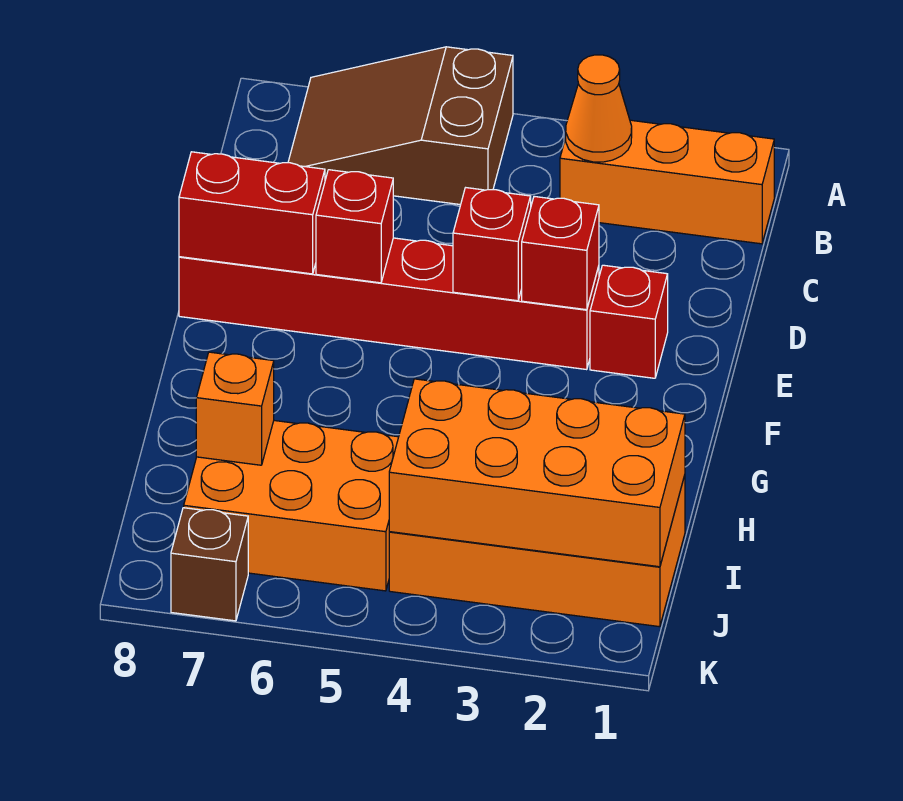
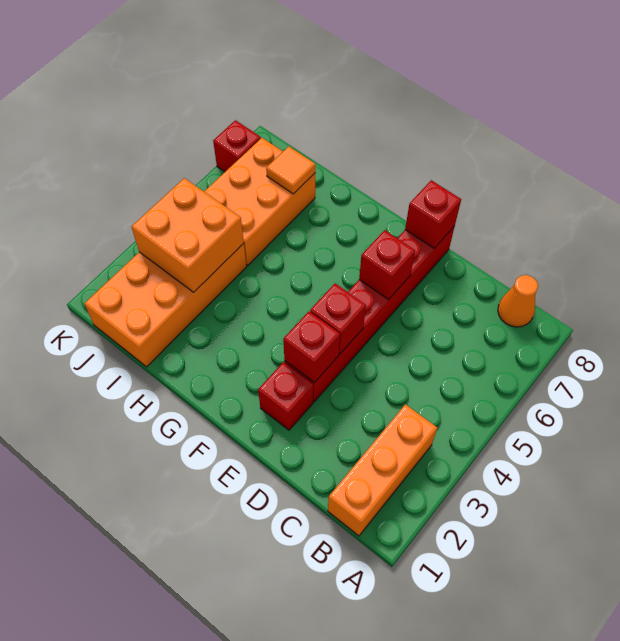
brown 2x3 slope [288,47,513,205] -> none
orange 1x1 cone [566,55,632,162] -> orange 1x1 cone moved to [498,275,538,327]
red 1x2 brick [179,152,325,274] -> red 1x1 brick [405,180,461,248]
orange 2x4 brick [389,379,685,567] -> orange 2x2 brick [132,178,244,292]
orange 1x1 brick [196,352,274,465] -> orange 1x1 tile [266,146,315,194]
brown 1x1 brick [171,508,248,621] -> red 1x1 brick [213,120,261,172]

